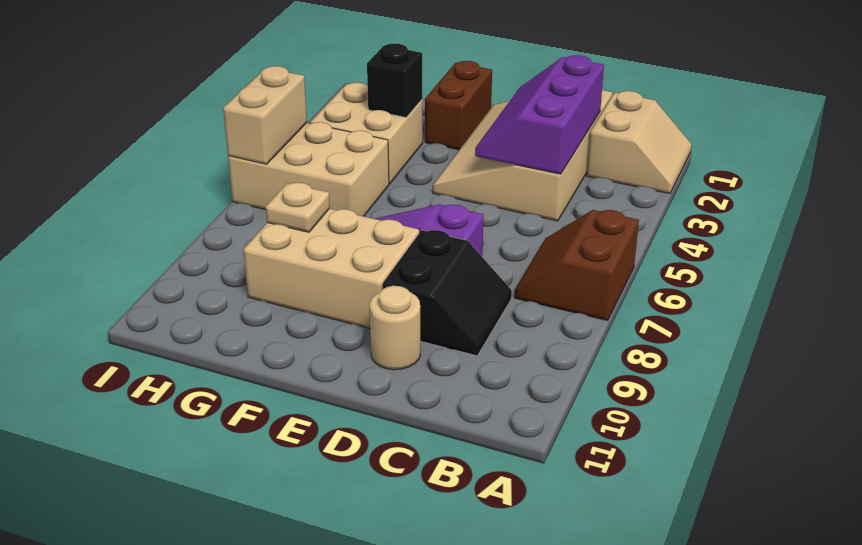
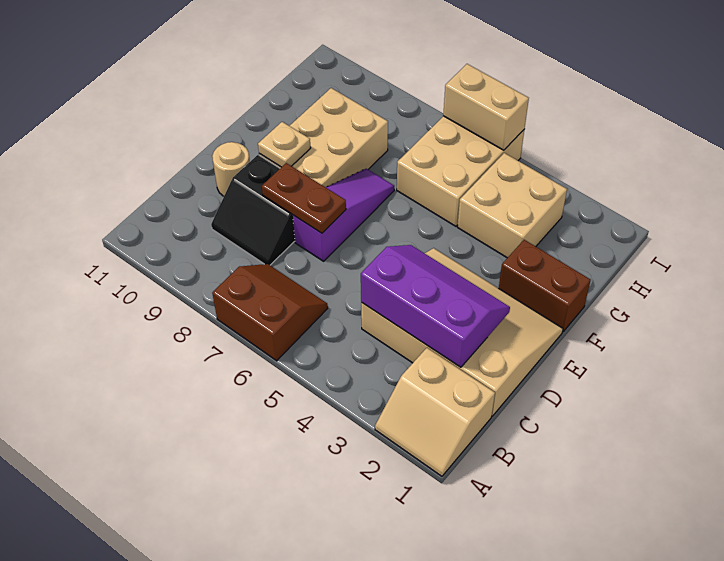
none -> brown 1x2 plate [262,163,346,233]
black 1x1 brick [367,44,422,117] -> none
tan 1x1 plate [266,183,330,232] -> tan 1x1 plate moved to [258,122,311,167]

